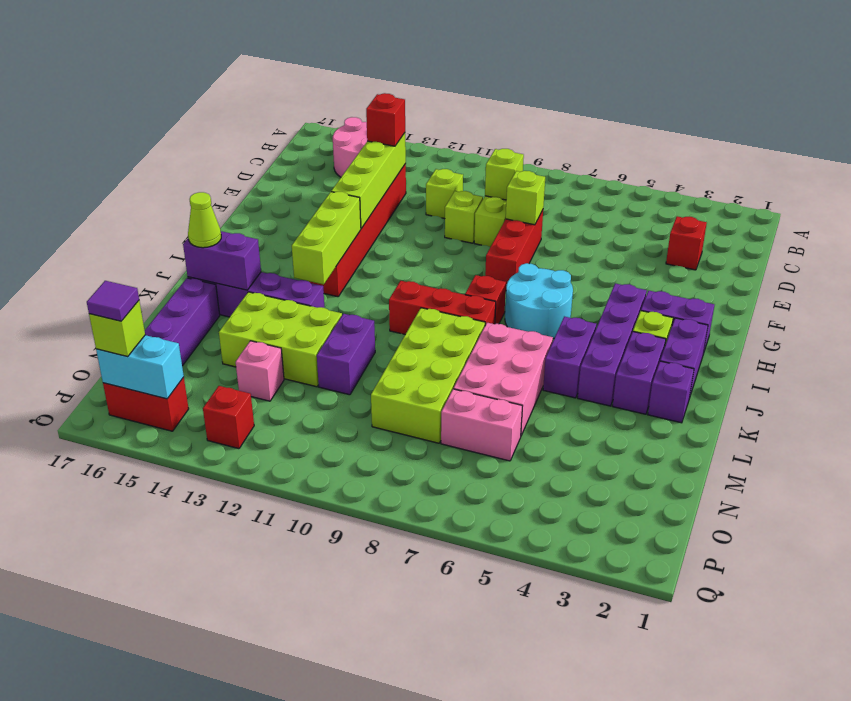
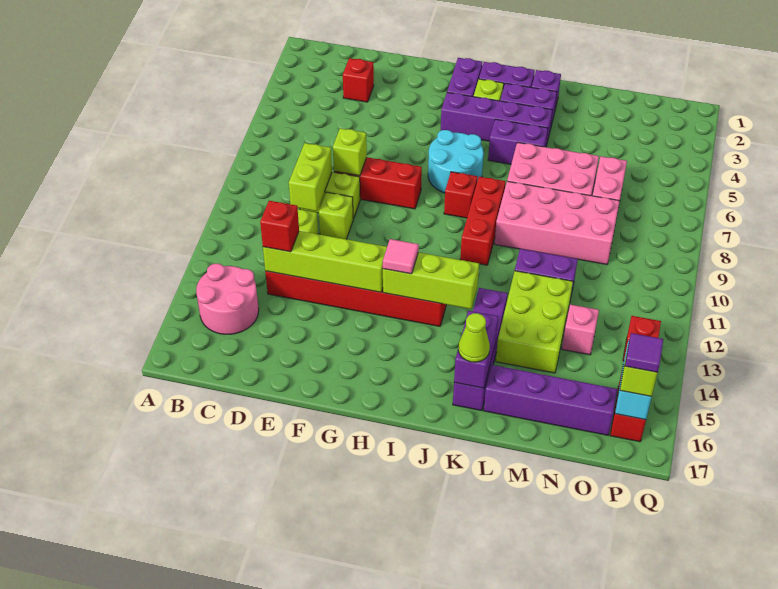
lime 1x1 brick [485,149,524,200] -> lime 1x2 brick [289,143,332,211]
none -> pink 1x1 tile [383,239,419,274]
lime 2x4 brick [371,308,485,443] -> pink 2x4 brick [494,181,620,264]

